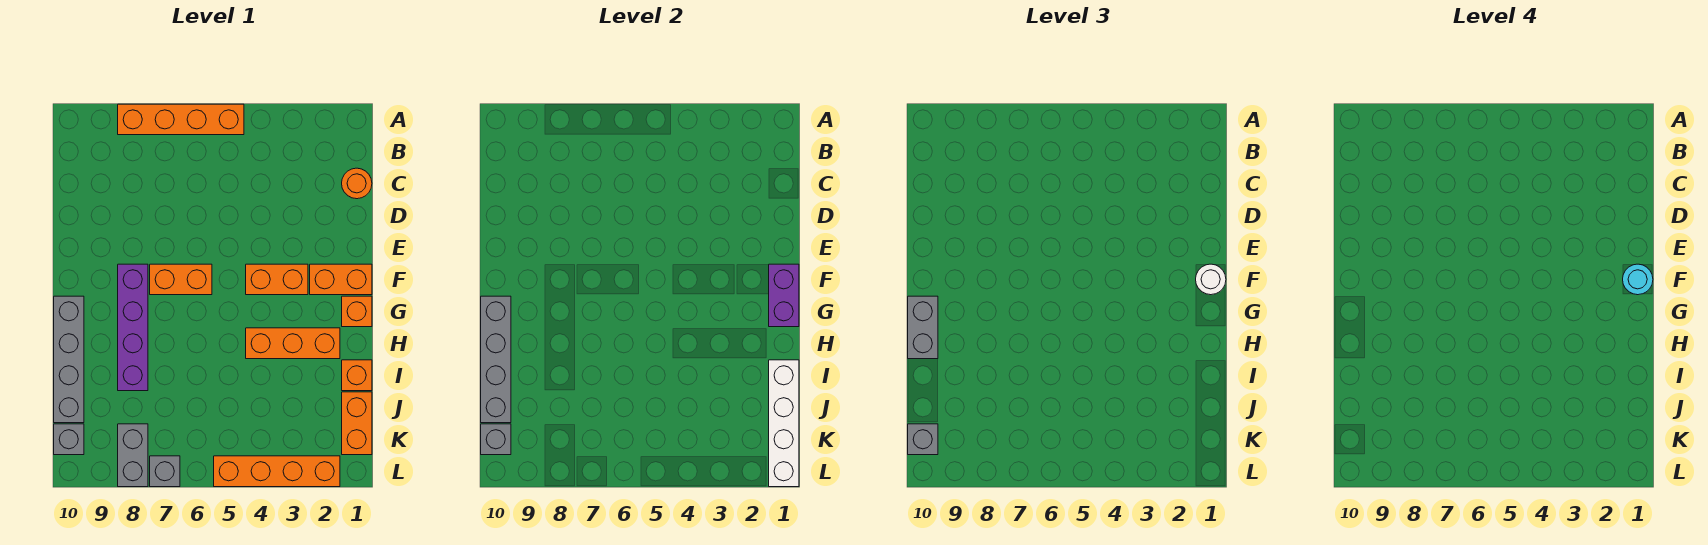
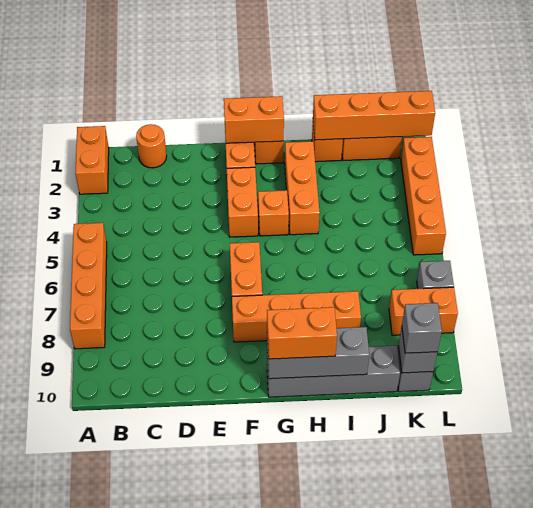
none -> orange 1x2 brick [75,126,109,194]
purple 1x2 brick [769,264,799,327] -> orange 1x2 brick [224,96,284,143]
white 1x1 round brick [1196,264,1226,295] -> none
cyan 1x1 round brick [1623,264,1653,295] -> none
purple 1x4 brick [118,264,148,391] -> orange 1x4 brick [232,291,361,342]
none -> orange 1x1 brick [258,190,289,236]
grey 1x4 brick [481,296,511,423] -> grey 1x3 brick [267,327,369,379]
grey 1x2 brick [908,296,938,359] -> orange 1x2 brick [267,307,337,359]
white 1x4 brick [769,360,799,487] -> orange 1x4 brick [313,91,435,140]
grey 1x2 brick [118,424,148,487] -> orange 1x2 brick [389,287,458,335]

